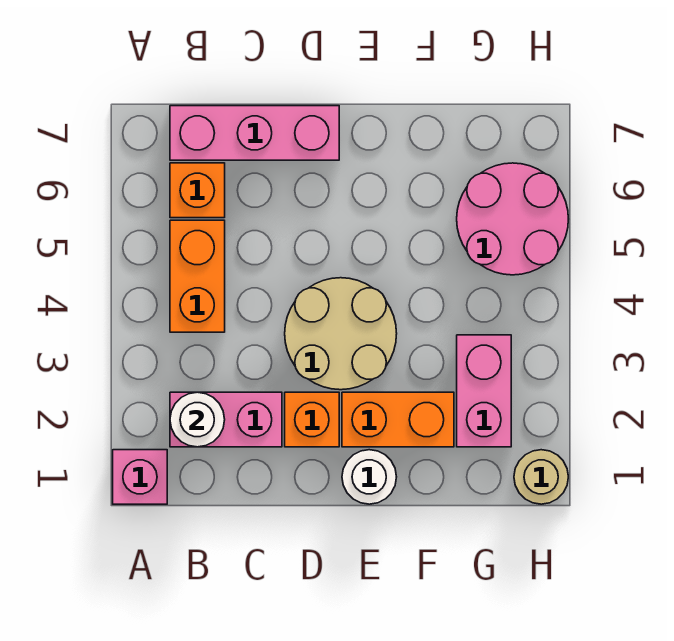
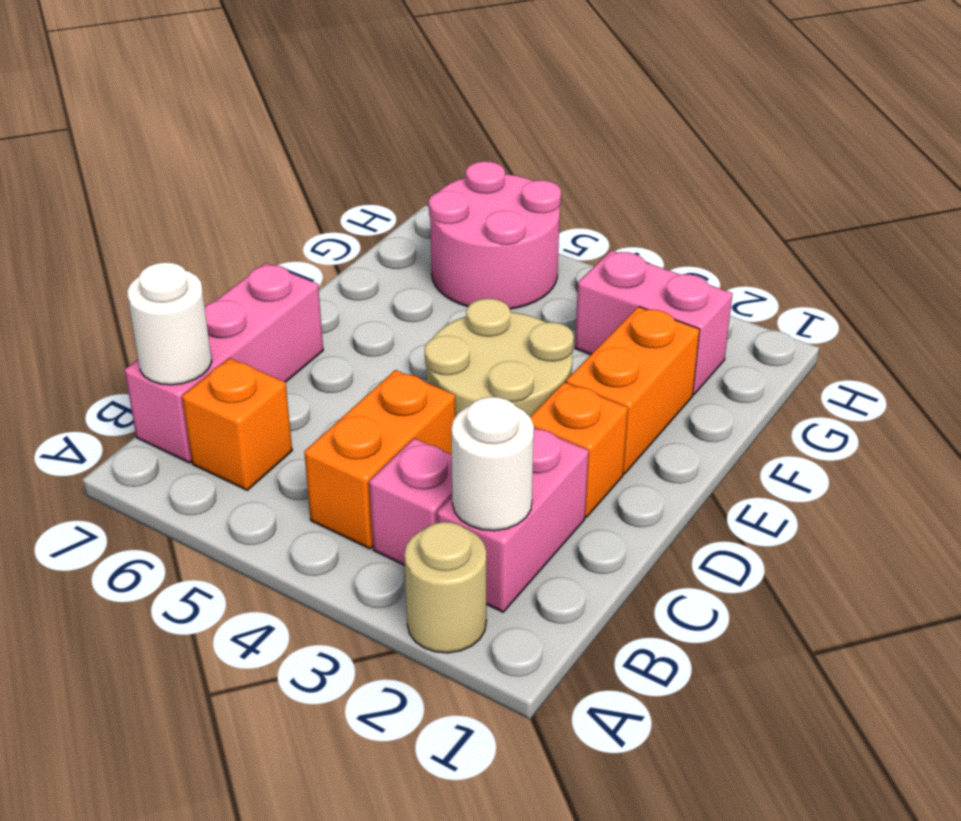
pink 1x1 brick [113,450,167,504] -> pink 1x1 brick moved to [369,438,452,565]
orange 1x2 brick [170,220,225,332] -> orange 1x2 brick turned to [304,370,455,549]
white 1x1 round brick [342,450,396,504] -> white 1x1 round brick moved to [127,262,212,385]
tan 1x1 round brick [514,450,568,504] -> tan 1x1 round brick moved to [404,522,486,653]

